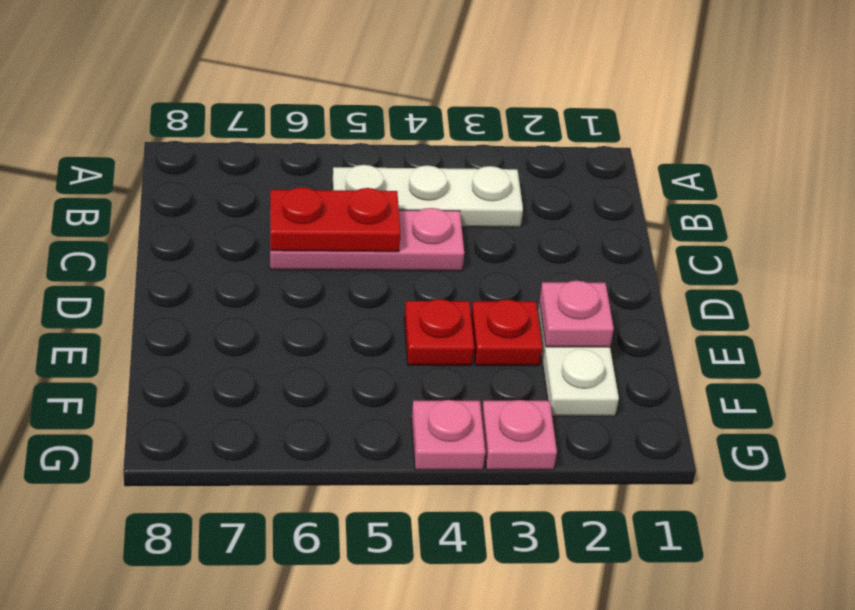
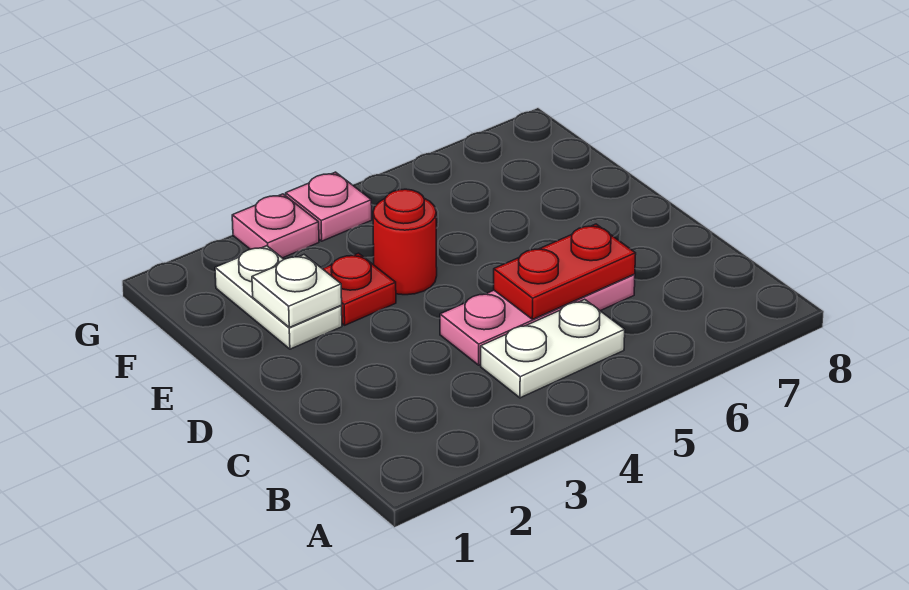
white 1x3 plate [332,165,523,227] -> white 1x2 plate [481,299,625,398]
pink 1x1 plate [539,281,614,347] -> white 1x1 plate [252,255,342,327]
red 1x1 plate [404,299,474,366] -> red 1x1 round brick [373,189,437,295]

